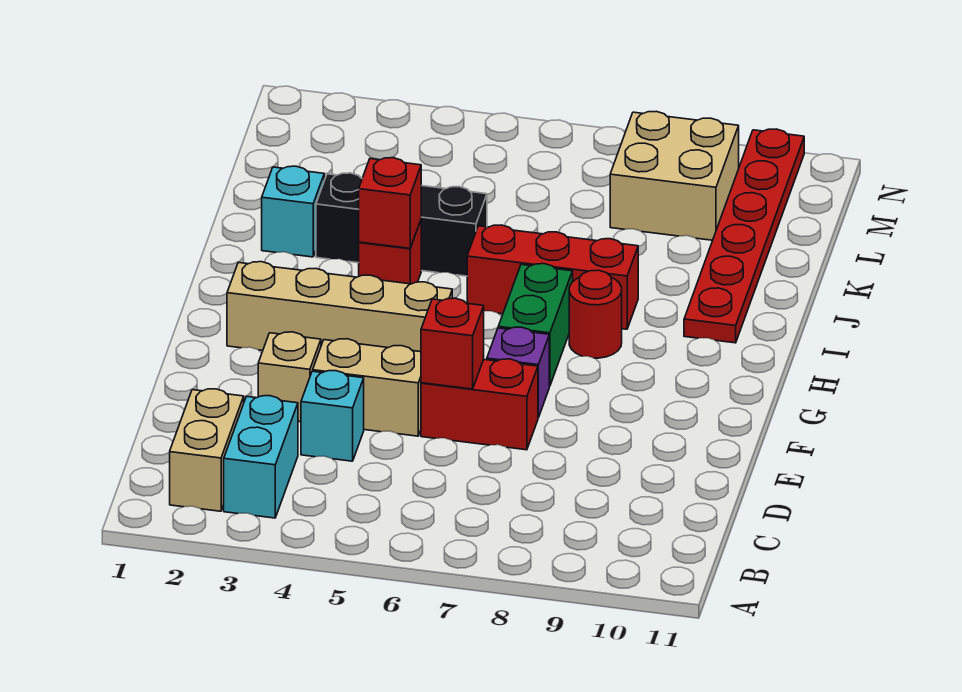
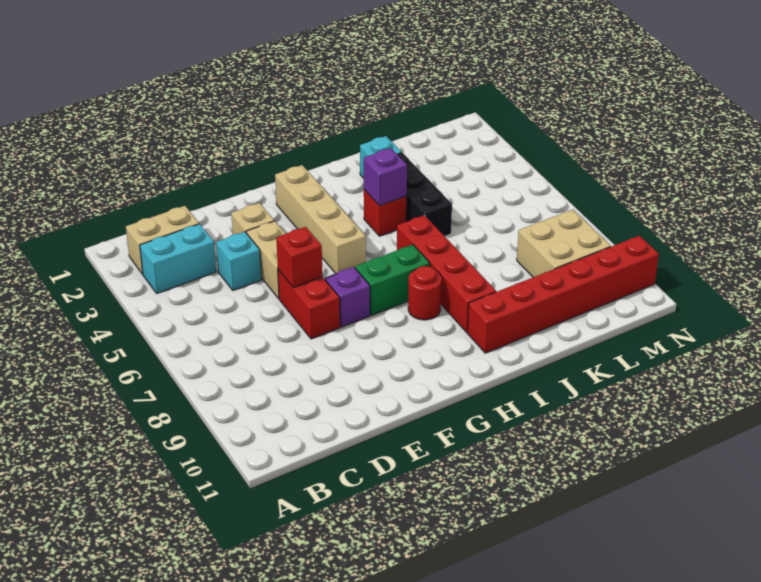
red 1x1 brick [359,158,421,248] -> purple 1x1 brick [364,148,407,206]
red 1x3 brick [467,225,638,329] -> red 1x4 brick [397,215,496,332]
red 1x6 plate [684,129,804,343] -> red 1x6 brick [467,236,659,353]

